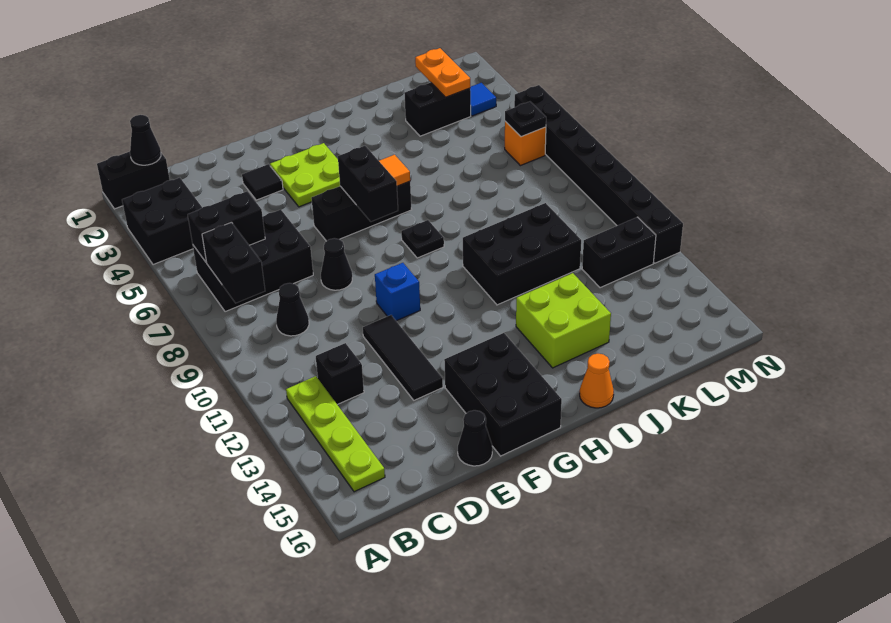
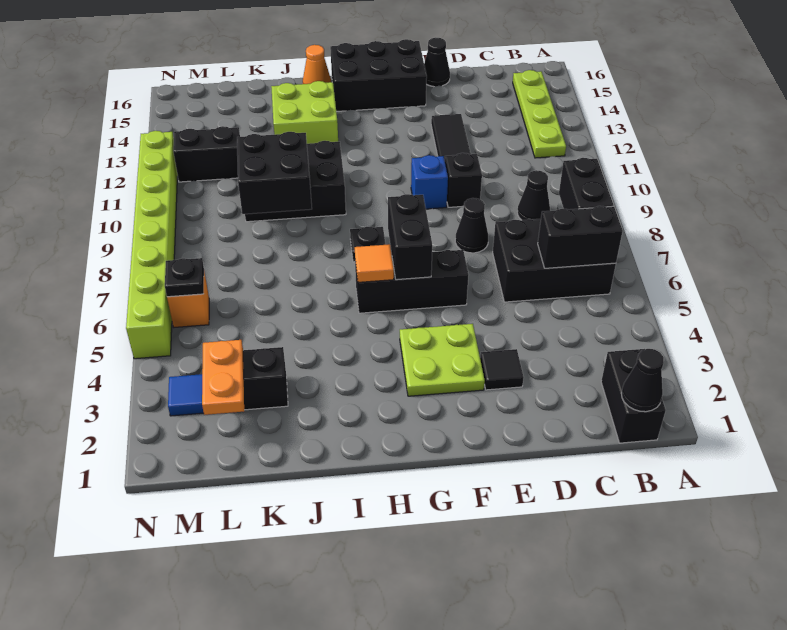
black 1x2 brick [97,152,170,209] -> black 1x2 brick turned to [601,349,666,443]
black 2x2 brick [122,178,202,265] -> black 2x2 brick moved to [237,132,312,214]
black 1x1 brick [316,343,364,405] -> black 1x1 brick moved to [445,153,482,207]
black 2x3 brick [444,333,562,456] -> black 2x3 brick turned to [330,39,427,112]
black 1x8 brick [514,85,683,263] -> lime 1x8 brick [126,131,178,359]

